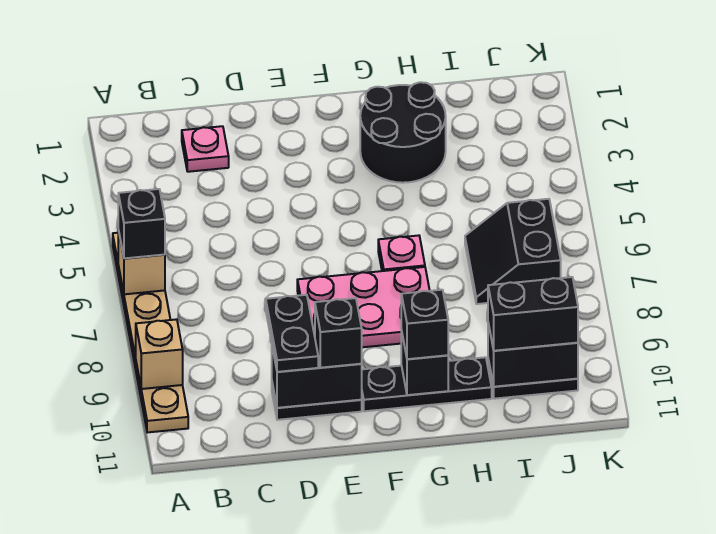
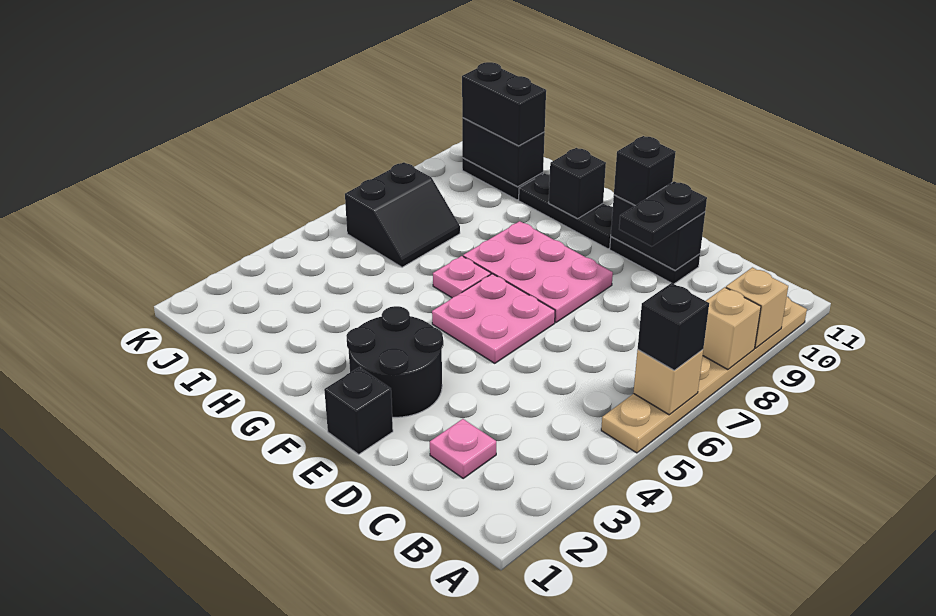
none -> tan 1x1 brick [703,287,761,370]
none -> pink 2x2 plate [432,274,555,363]
black 2x2 round brick [360,82,446,183] -> black 2x2 round brick moved to [346,306,443,417]
black 1x1 brick [401,290,448,359] -> black 1x1 brick moved to [324,367,393,454]

